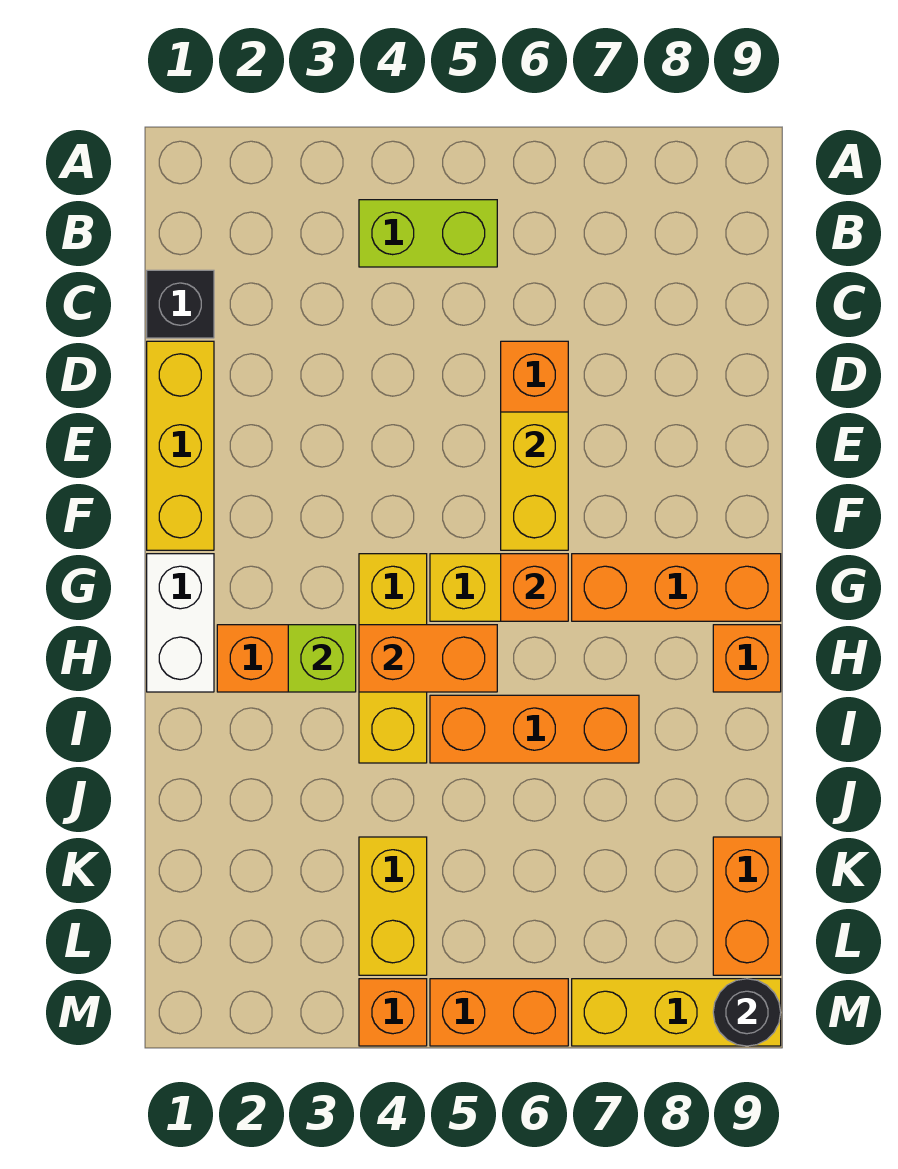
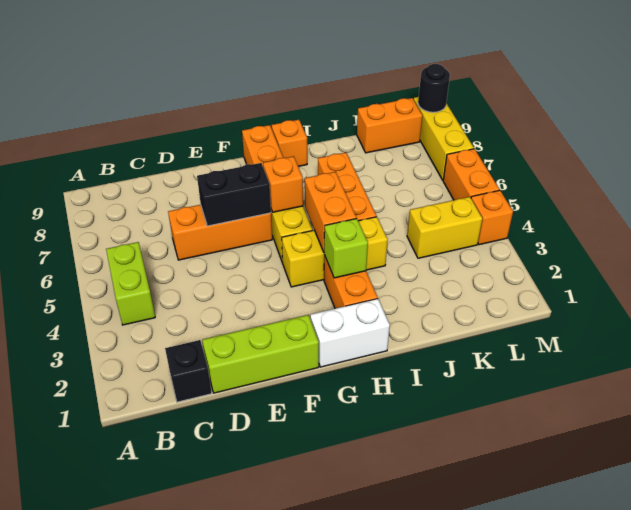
yellow 1x3 brick [147,341,214,550] -> lime 1x3 brick [202,315,319,393]
yellow 1x2 brick [501,412,568,550] -> black 1x2 brick [197,163,271,226]

